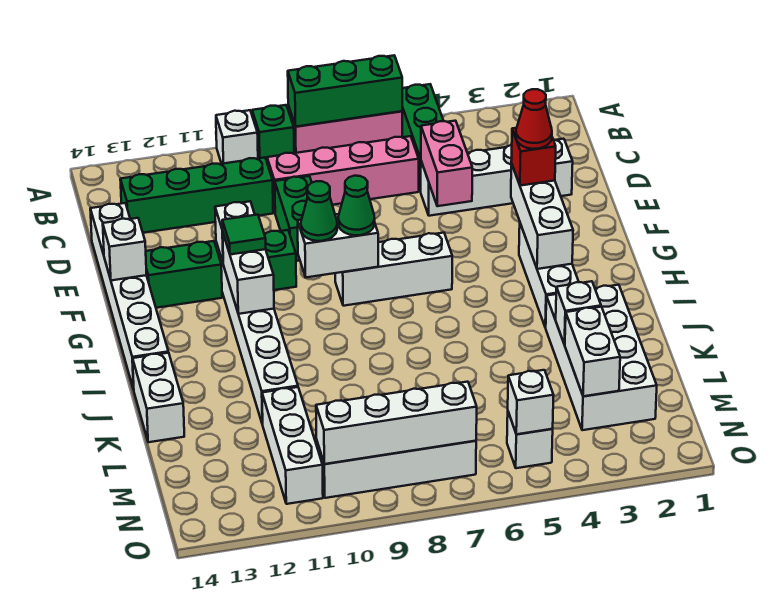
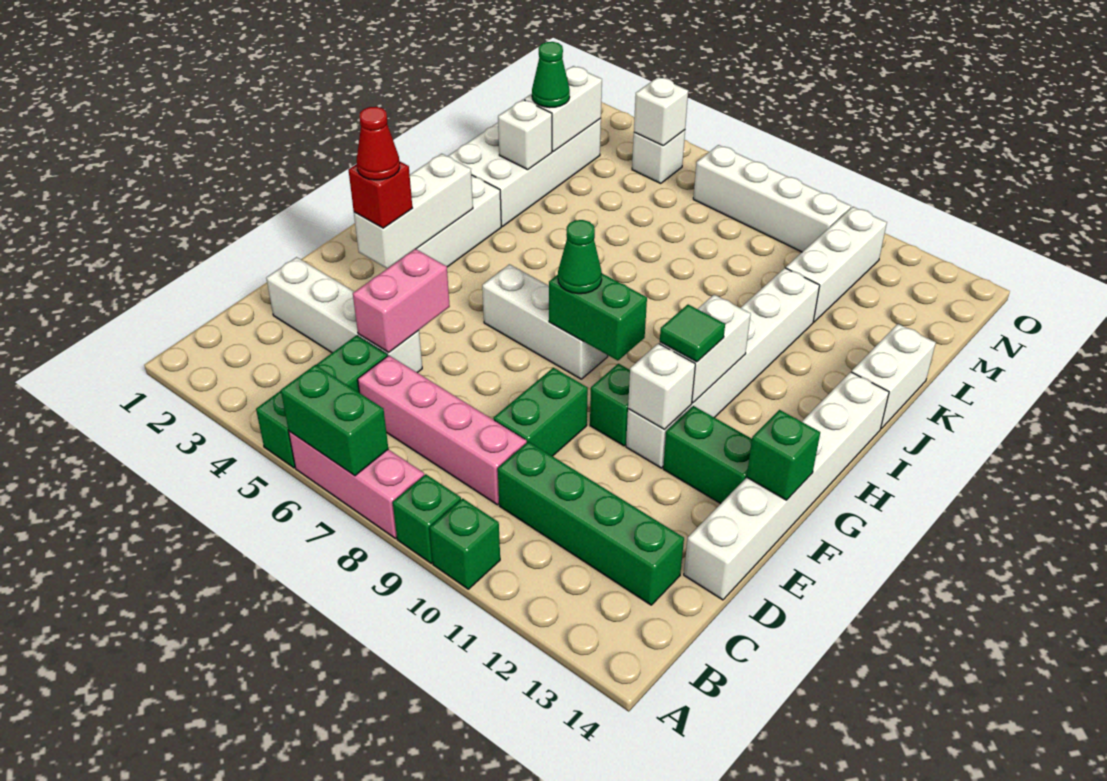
green 1x3 brick [288,56,402,127] -> green 1x2 brick [281,365,388,476]
white 1x1 brick [216,110,258,164] -> green 1x1 brick [430,498,500,589]
white 1x1 brick [103,218,147,280] -> green 1x1 brick [747,410,820,500]
white 1x2 brick [298,214,378,277] -> green 1x2 brick [549,274,647,361]
green 1x1 cone [301,181,337,241] -> green 1x1 cone moved to [532,42,570,108]
white 1x4 brick [316,382,477,464] -> none

